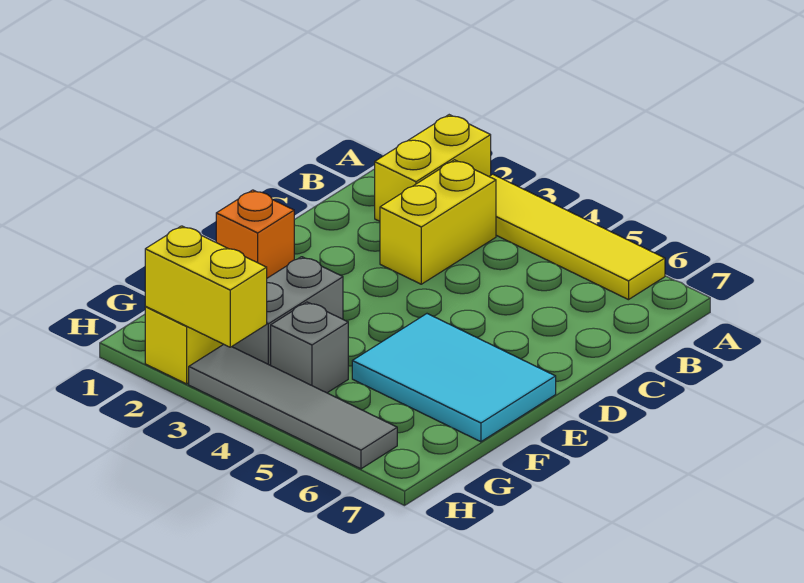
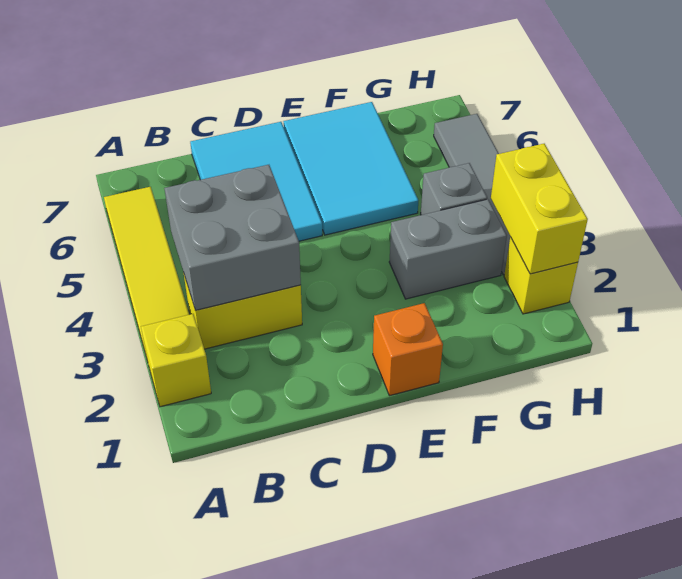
yellow 1x2 brick [375,115,491,221] -> yellow 1x1 brick [141,314,211,407]
none -> grey 2x2 brick [164,165,301,311]
none -> cyan 2x3 tile [190,122,322,241]

